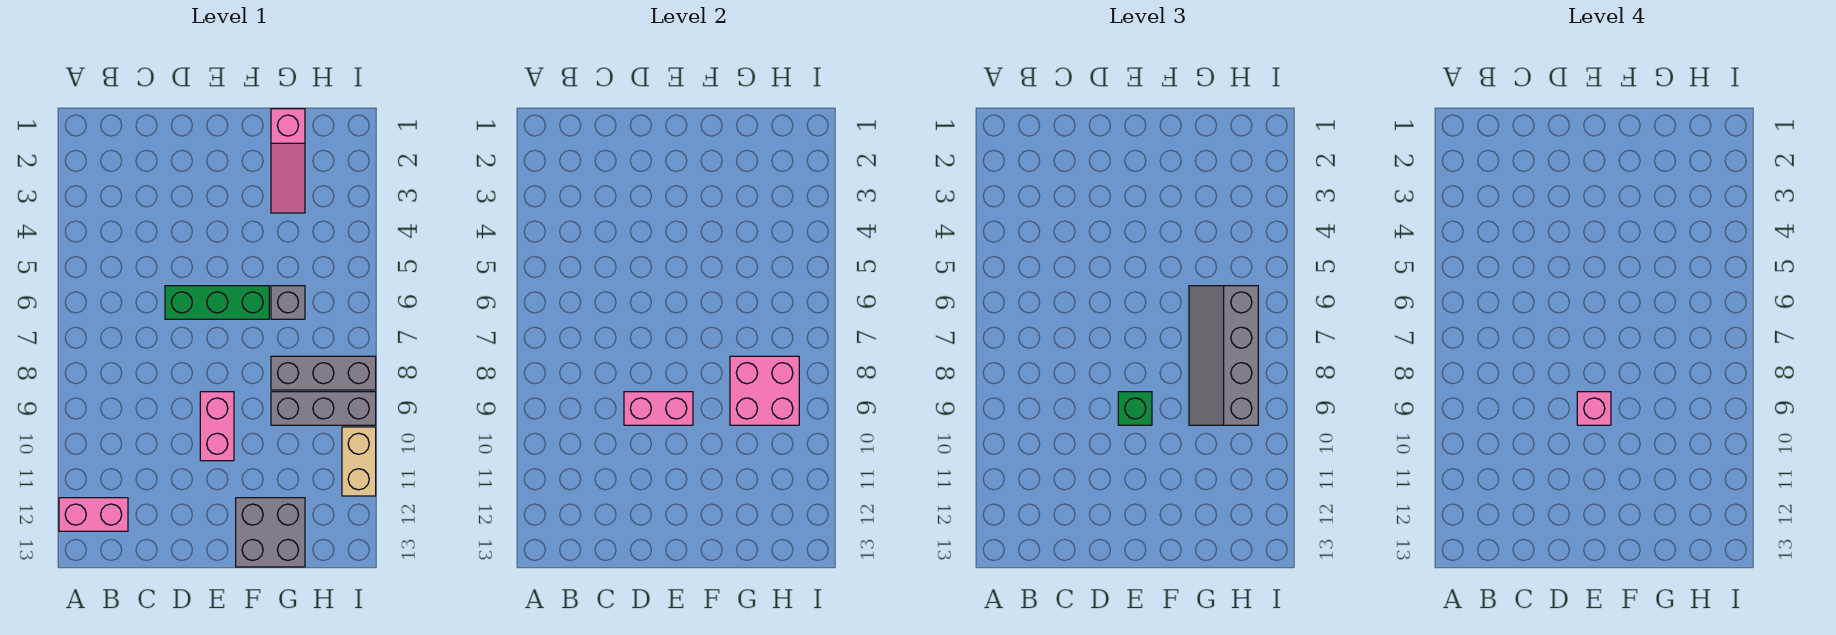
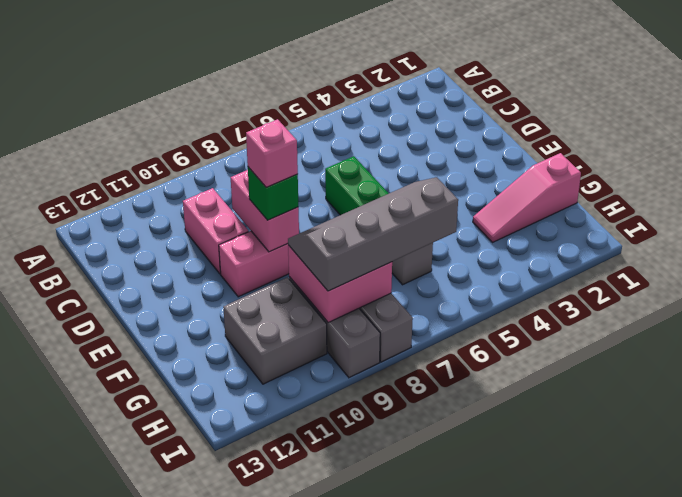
pink 1x2 brick [59,498,128,531] -> pink 1x2 brick moved to [183,188,248,274]
grey 2x2 brick [236,498,305,567] -> grey 2x2 brick moved to [223,277,327,384]
tan 1x2 brick [342,427,376,496] -> none

